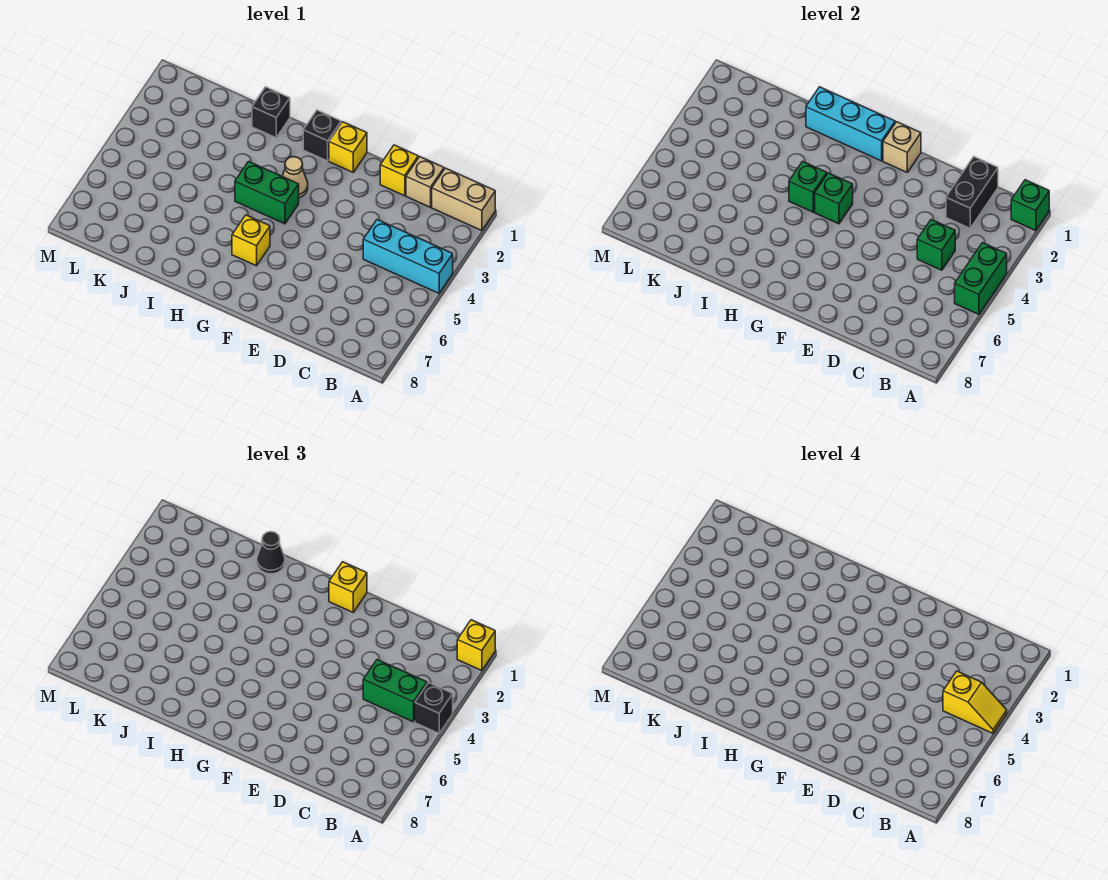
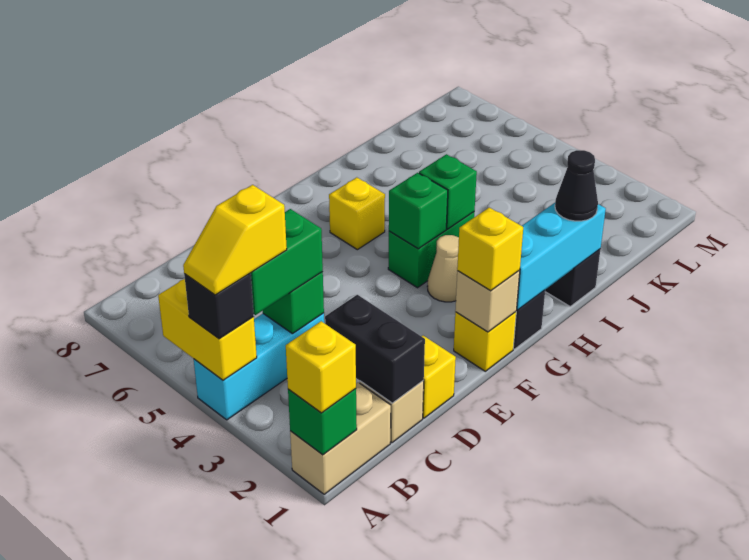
green 1x2 brick [955,243,1007,314] -> yellow 1x2 brick [158,279,257,380]

